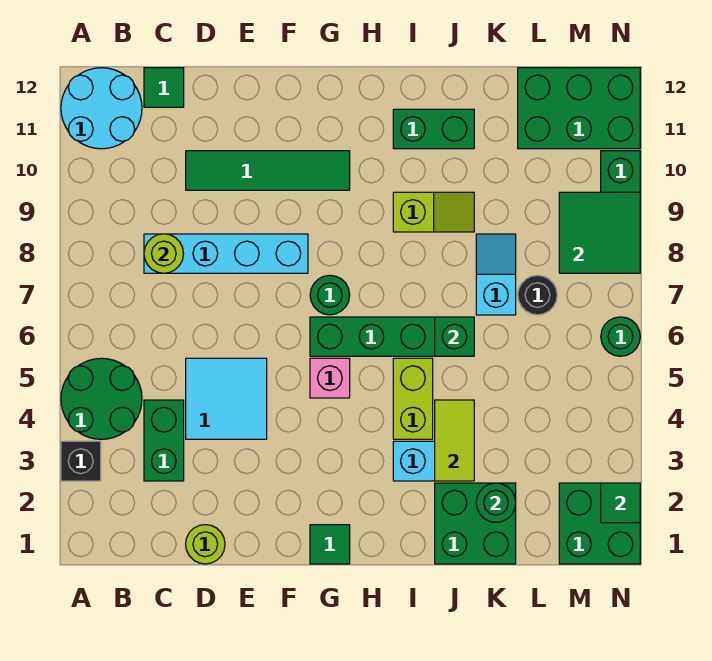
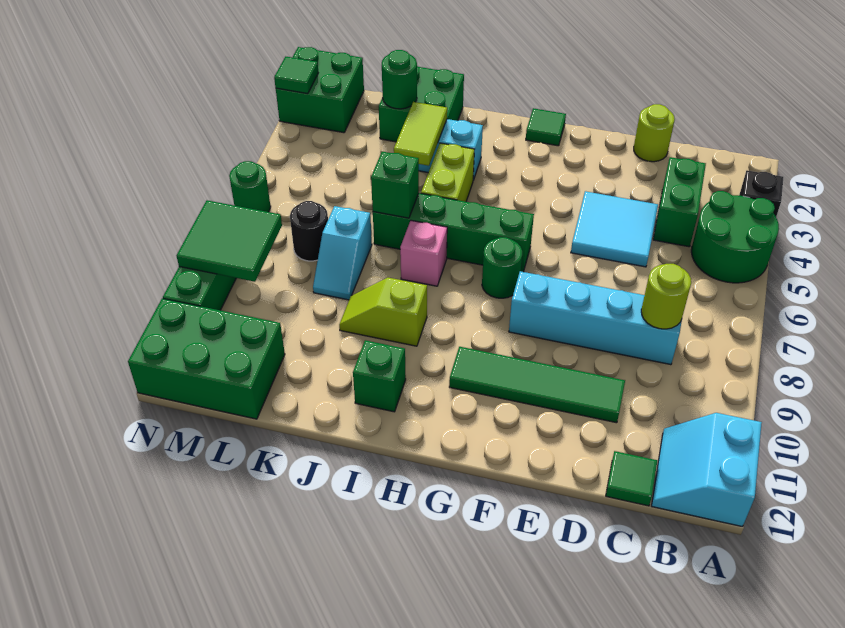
cyan 2x2 round brick [61,68,142,149] -> cyan 2x2 slope [652,413,762,527]
pink 1x1 brick [310,358,350,398] -> pink 1x1 brick moved to [400,220,447,286]
green 1x2 brick [393,109,474,149] -> green 1x1 brick [353,340,406,412]

